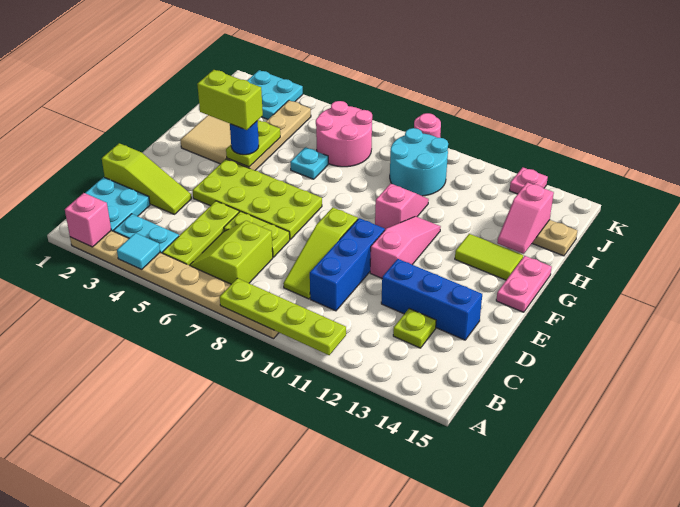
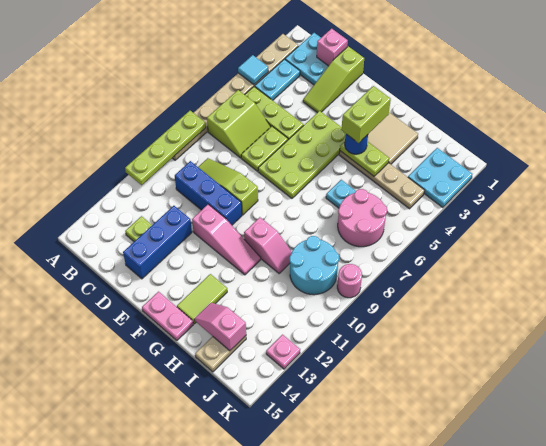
pink 1x1 brick [65,193,111,247] -> pink 1x1 brick moved to [317,29,348,66]
lime 2x2 slope [190,221,273,284] -> lime 2x2 slope turned to [207,90,271,158]

